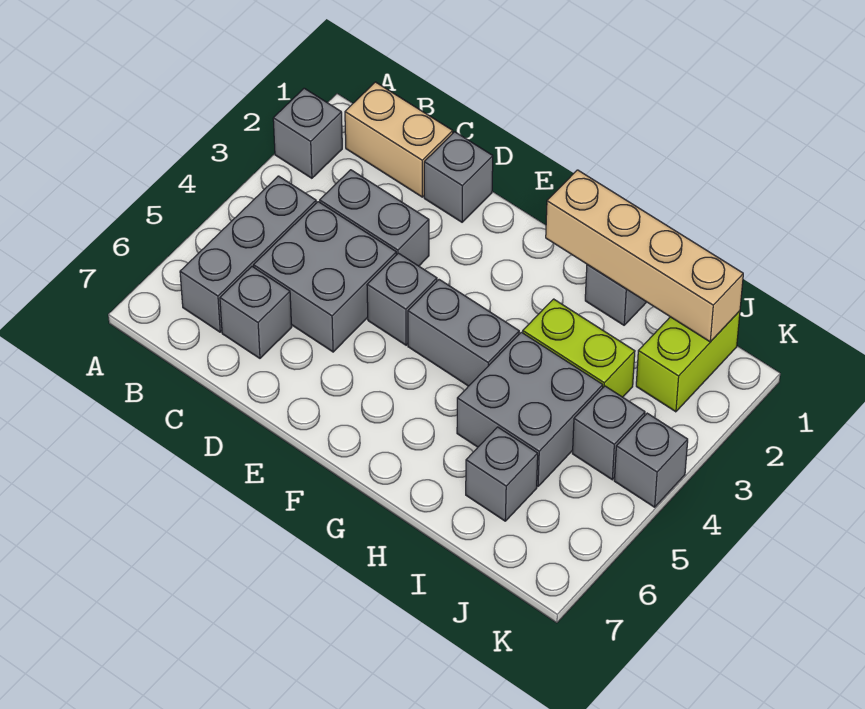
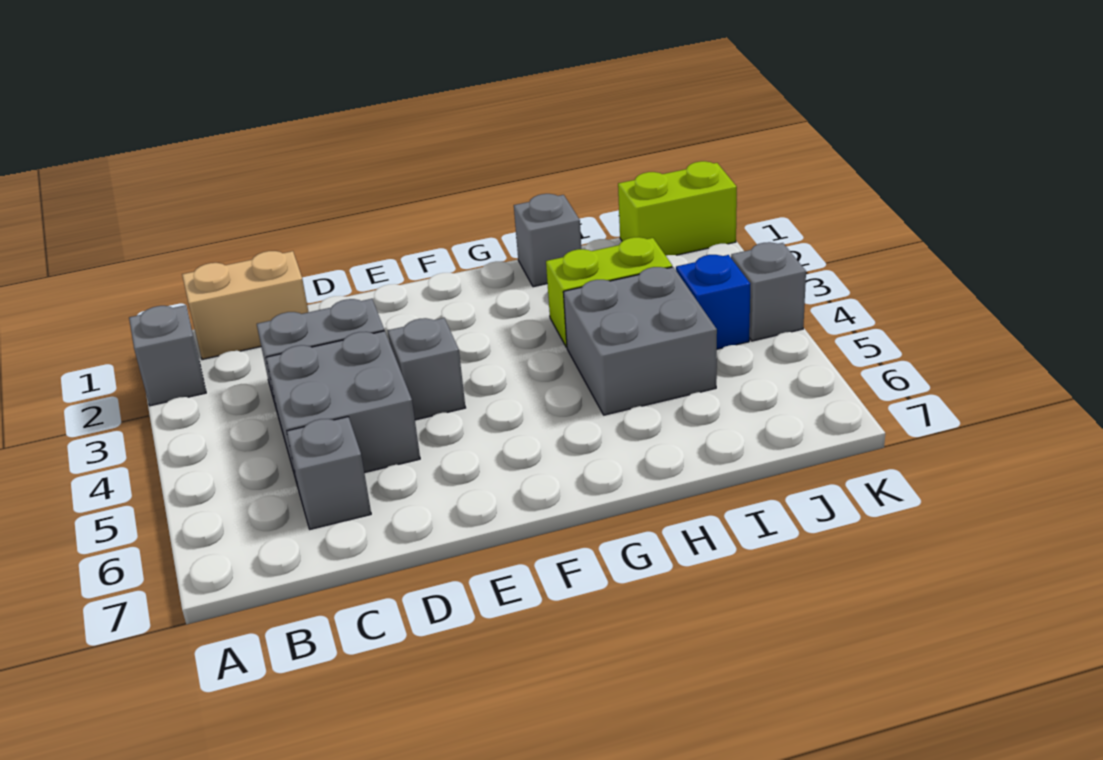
grey 1x3 brick [180,176,316,332] -> none
grey 1x1 brick [424,132,493,222] -> none
grey 1x2 brick [408,280,519,386] -> none
tan 1x4 brick [546,170,743,342] -> none
grey 1x1 brick [466,427,538,521] -> none
lime 1x2 brick [636,311,740,412] -> lime 1x2 brick turned to [618,161,737,256]
grey 1x1 brick [573,386,645,480] -> blue 1x1 brick [676,255,750,349]

